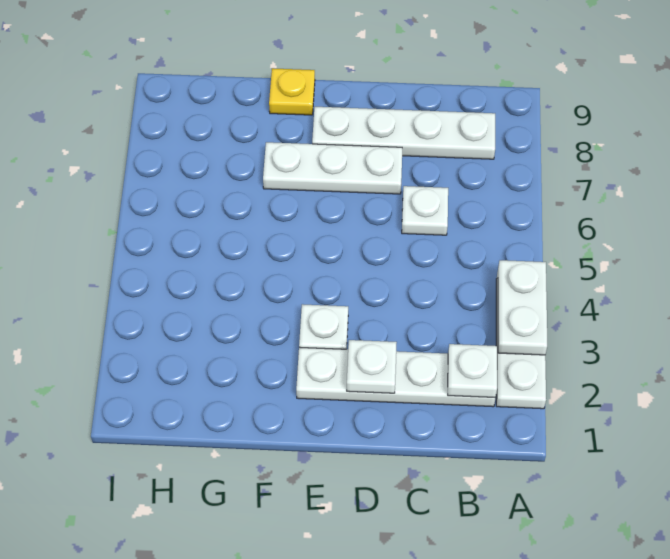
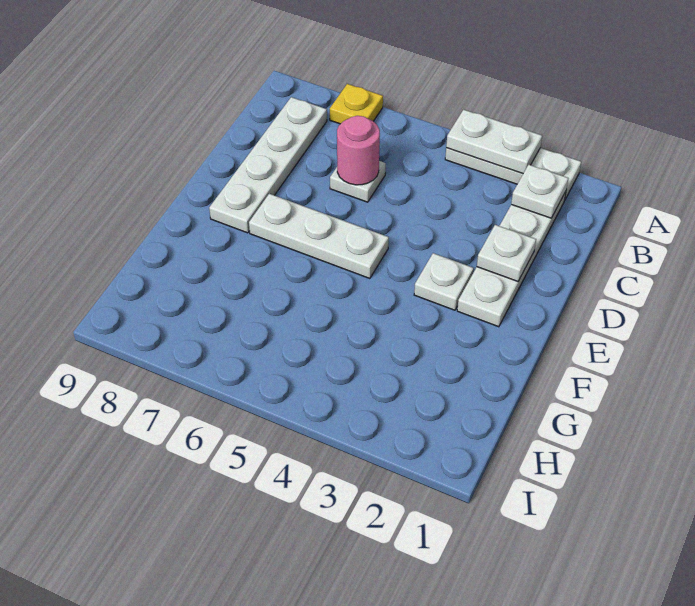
none -> pink 1x1 round brick [337,116,380,185]
white 1x3 plate [263,142,402,194] -> white 1x3 plate turned to [249,194,389,279]
yellow 1x1 plate [269,68,315,115] -> yellow 1x1 plate moved to [330,84,383,124]

